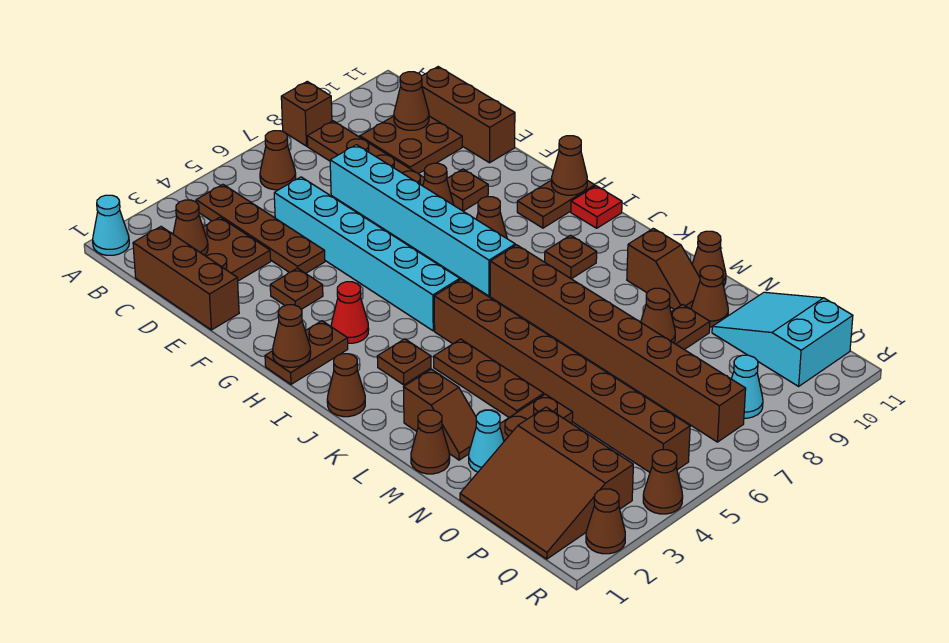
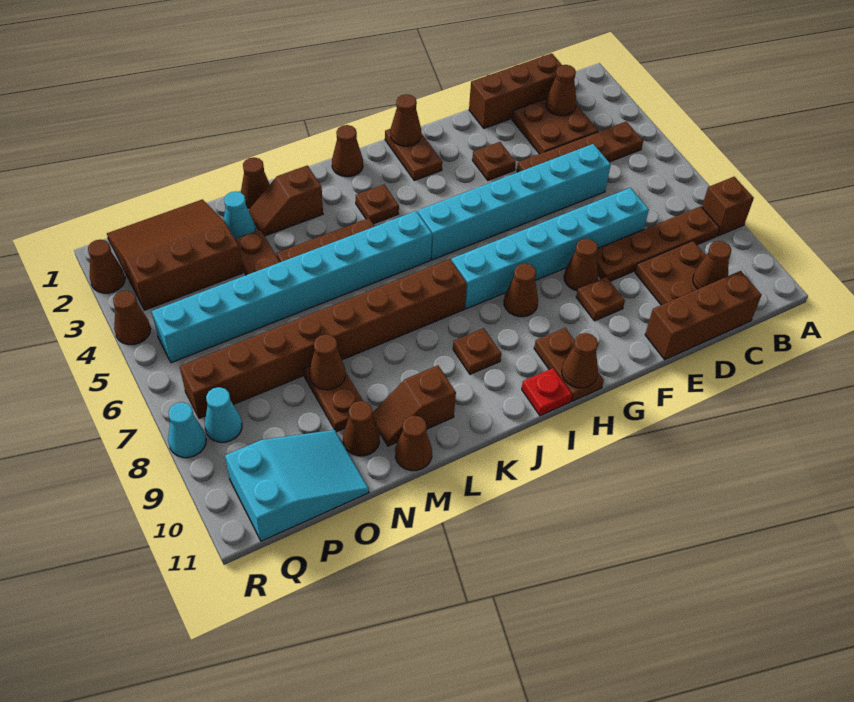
cyan 1x1 cone [93,195,129,255] -> cyan 1x1 cone moved to [168,402,206,458]
brown 1x1 cone [260,131,296,190] -> none
red 1x1 cone [331,282,369,343] -> none
brown 1x8 brick [434,279,690,472] -> cyan 1x8 brick [152,211,432,363]

